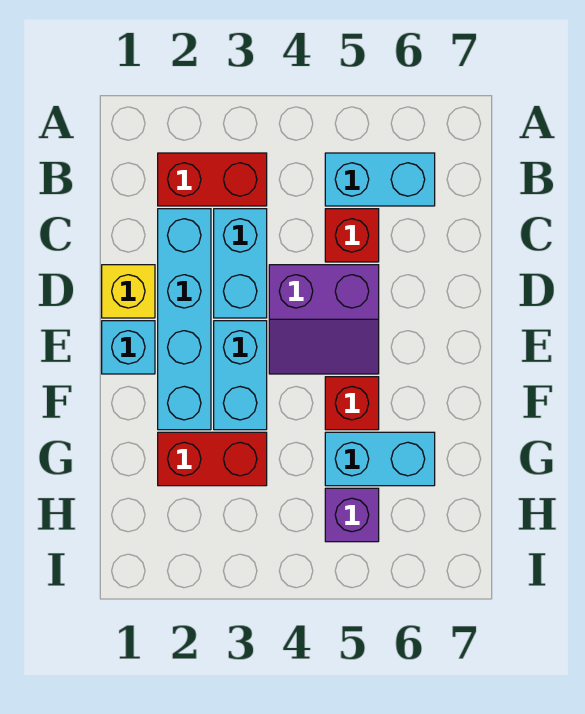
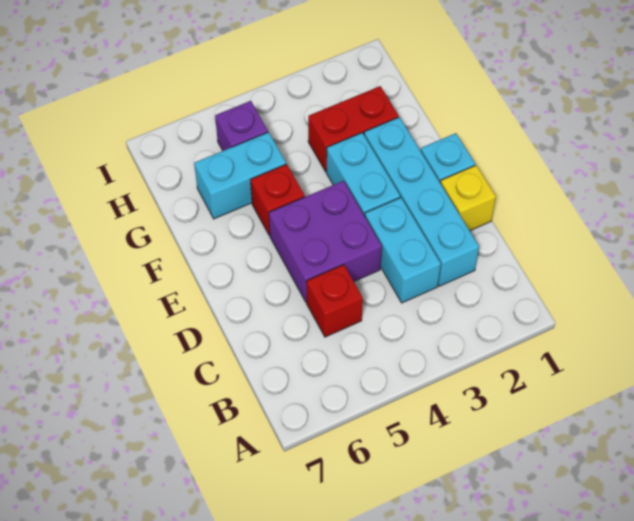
red 1x2 brick [158,153,267,206] -> none
cyan 1x2 brick [325,153,435,206] -> none
purple 2x2 slope [269,265,379,374] -> purple 2x2 brick [269,181,382,302]

